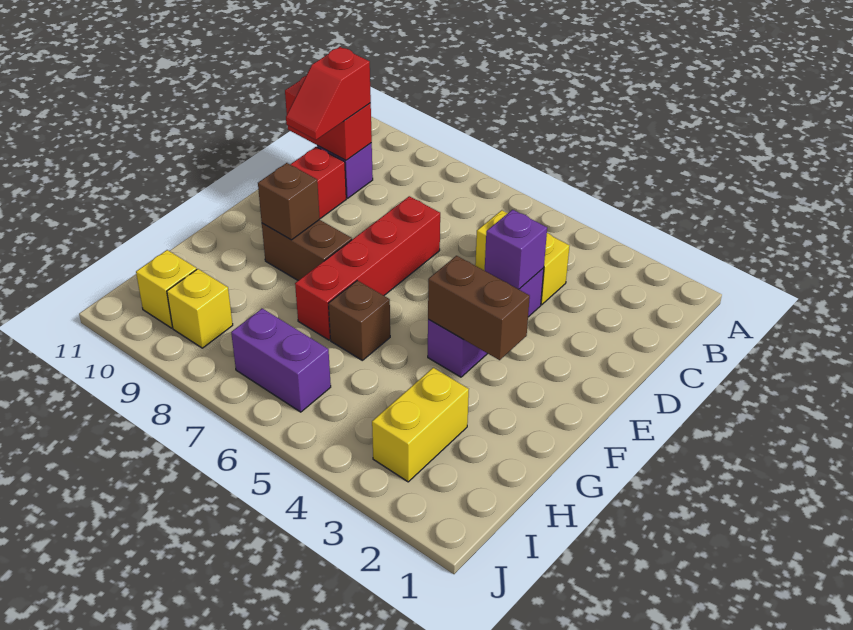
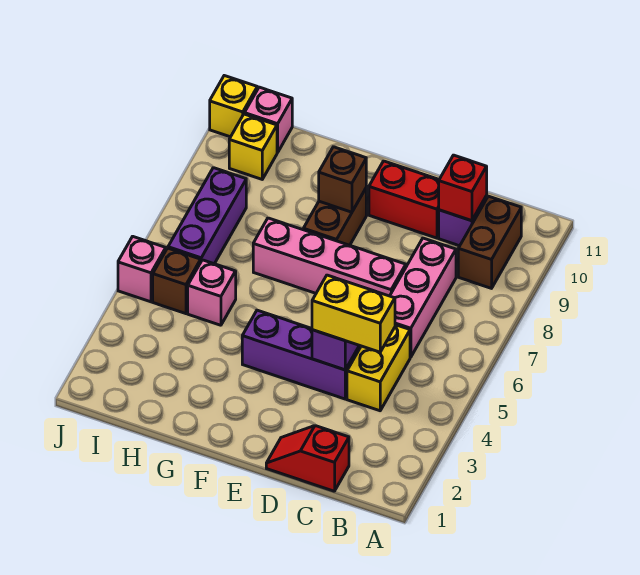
none -> pink 1x3 brick [390,238,456,357]
red 1x2 brick [285,76,372,160] -> red 1x1 brick [439,155,487,221]
red 1x2 slope [286,47,371,140] -> red 1x2 slope moved to [266,426,349,491]
red 1x4 brick [295,196,440,340] -> pink 1x4 brick [253,218,406,296]
brown 1x2 brick [428,256,530,360] -> brown 1x2 brick moved to [458,196,521,288]
brown 1x1 brick [328,281,390,360] -> brown 1x1 brick moved to [153,248,201,314]
yellow 1x2 brick [372,368,469,482] -> yellow 1x2 brick moved to [312,275,395,352]
none -> pink 1x1 brick [188,260,236,325]
purple 1x2 brick [231,308,331,412] -> purple 1x3 brick [168,168,246,264]
yellow 1x1 brick [167,269,233,348] -> yellow 1x1 brick moved to [210,76,257,137]
none -> pink 1x1 brick [244,87,292,153]
none -> pink 1x1 brick [118,236,166,302]

